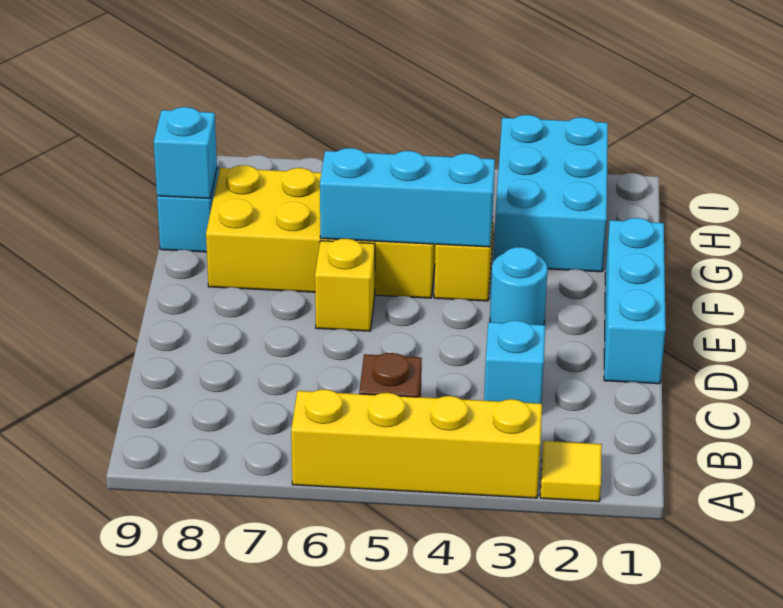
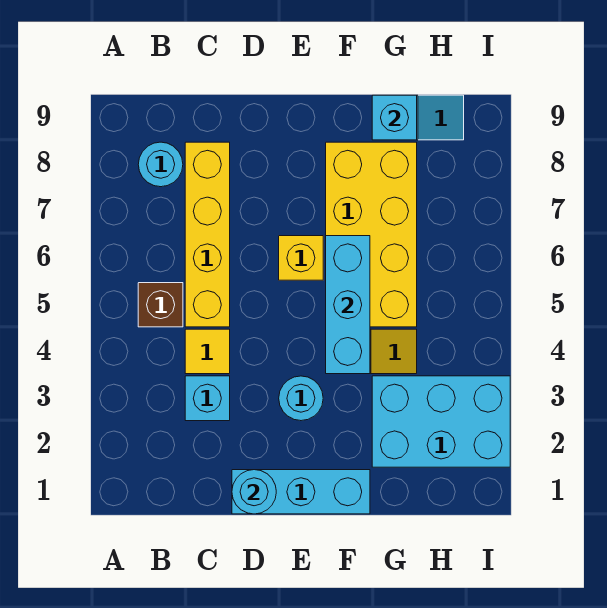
yellow 1x1 tile [540,441,602,502] -> yellow 1x1 tile moved to [185,329,230,374]
yellow 1x4 brick [291,389,542,498] -> yellow 1x4 brick moved to [185,142,230,327]
none -> cyan 1x1 round brick [138,142,183,187]
none -> cyan 1x1 round brick [232,470,276,514]

